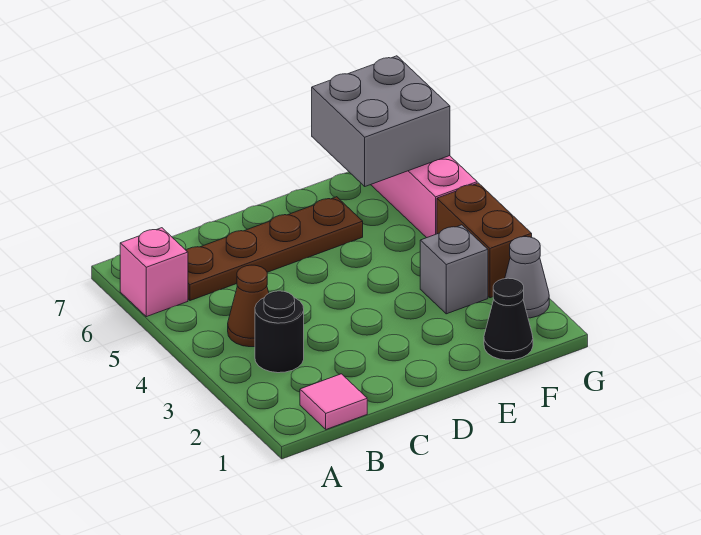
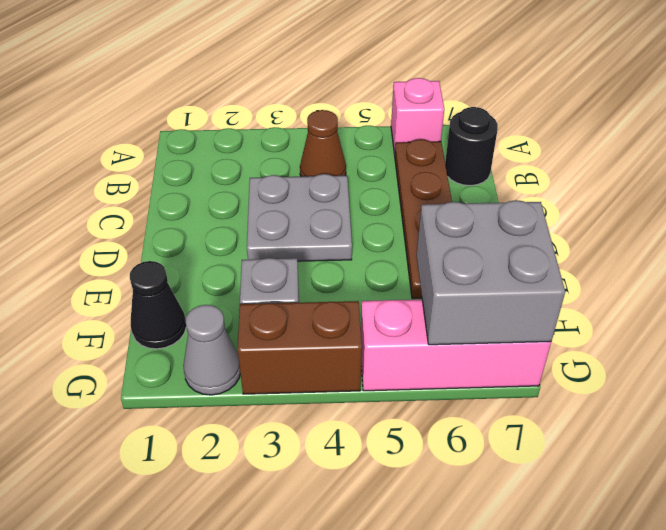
pink 1x1 tile [300,374,367,429] -> none
black 1x1 round brick [255,291,304,373] -> black 1x1 round brick moved to [445,107,498,186]
none -> grey 2x2 plate [247,174,352,261]

